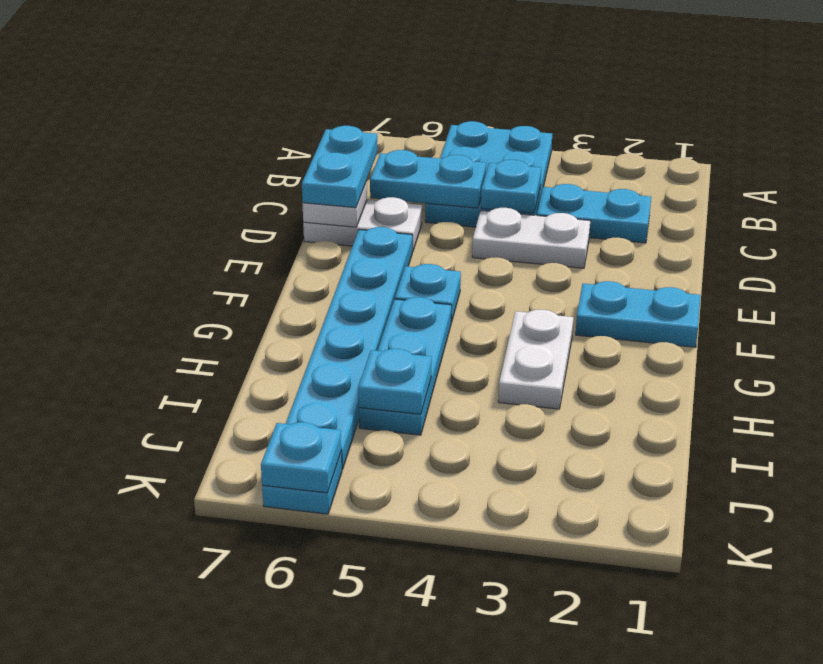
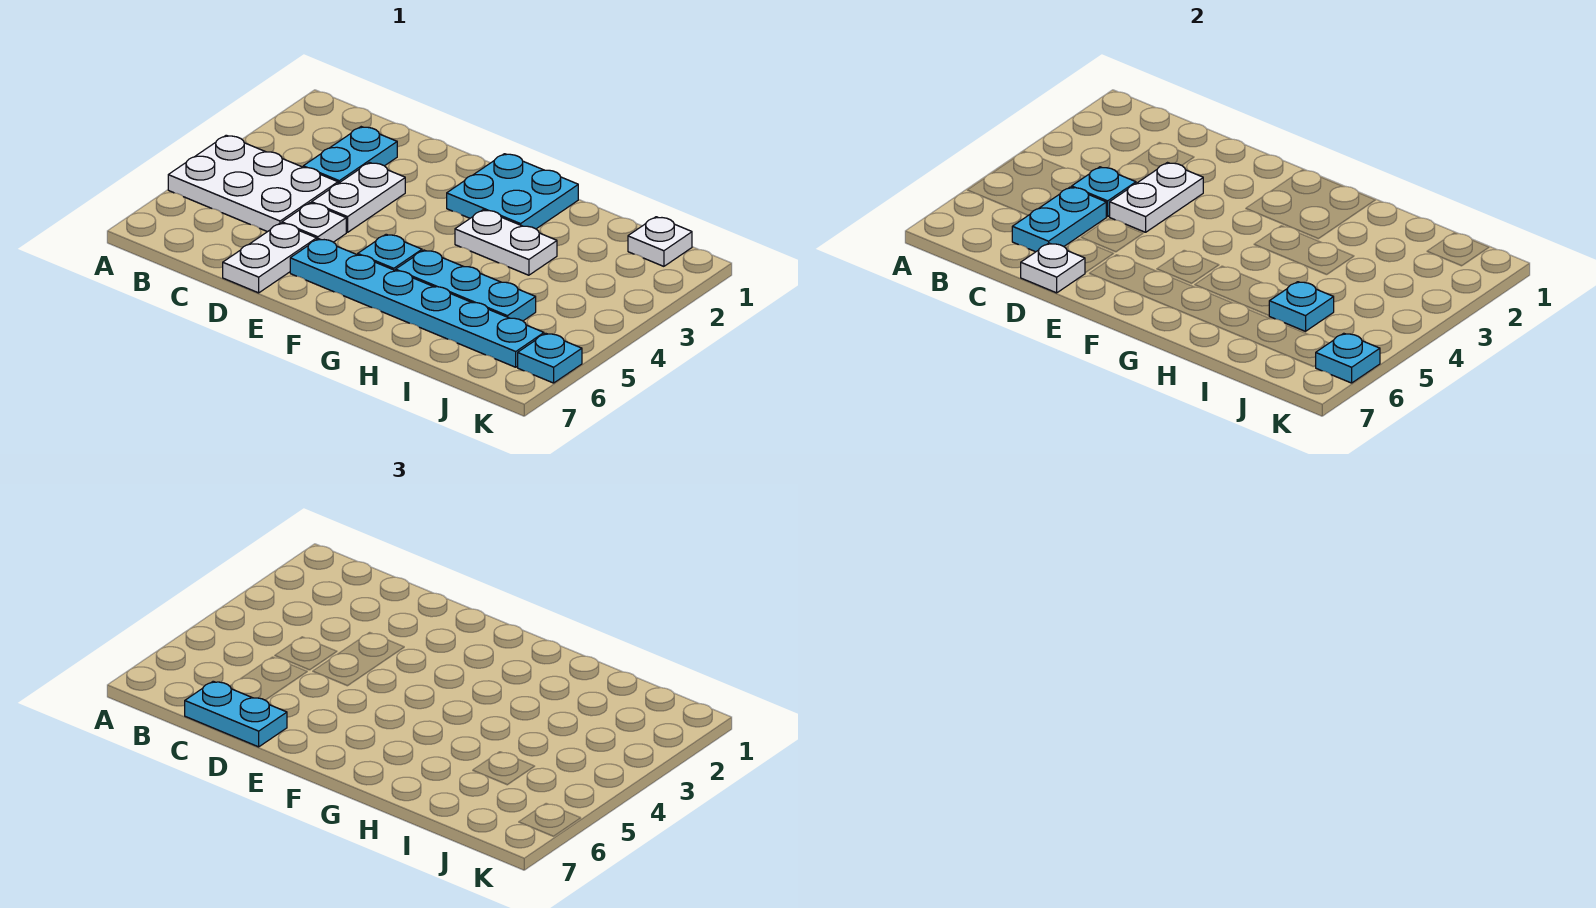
cyan 2x3 plate [425,121,552,227] -> white 2x3 plate [168,135,338,232]
none -> white 1x2 plate [1110,163,1203,232]
none -> white 1x1 plate [282,203,346,242]
cyan 1x2 plate [576,281,701,347] -> cyan 2x2 plate [447,154,578,229]
none -> white 1x1 plate [628,217,692,266]

